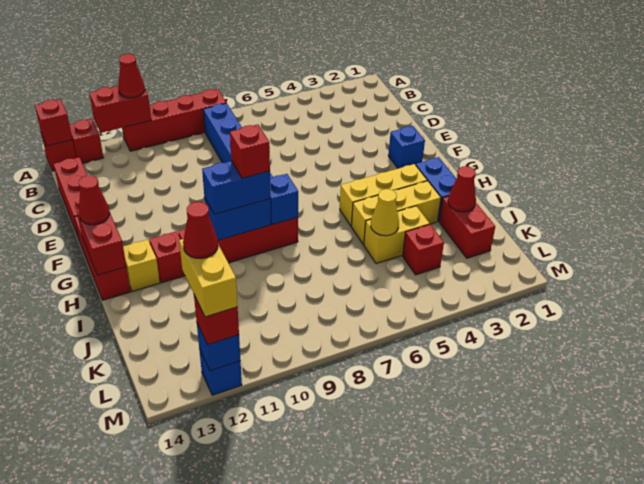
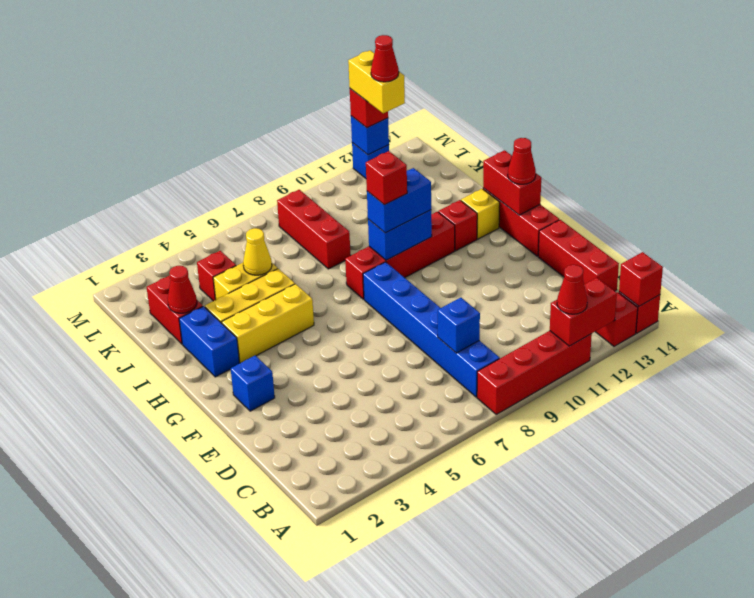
blue 1x1 brick [270,174,298,225] -> blue 1x1 brick moved to [438,298,480,353]
none -> red 1x3 brick [277,190,351,269]

